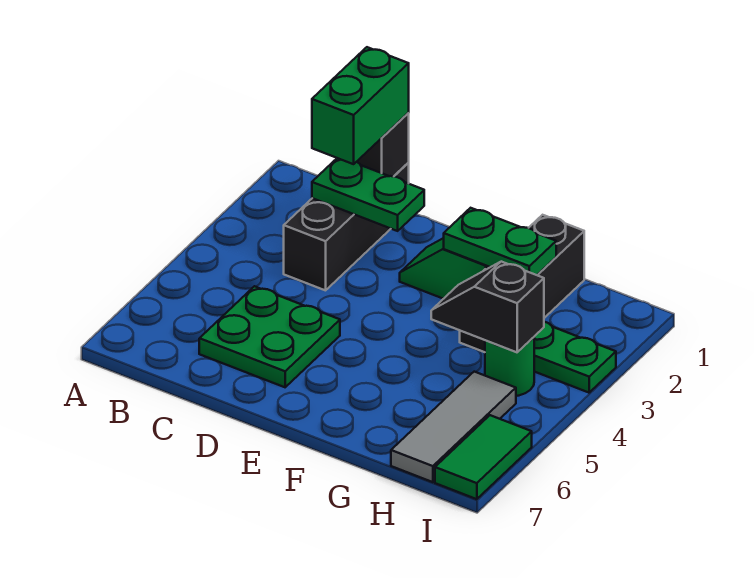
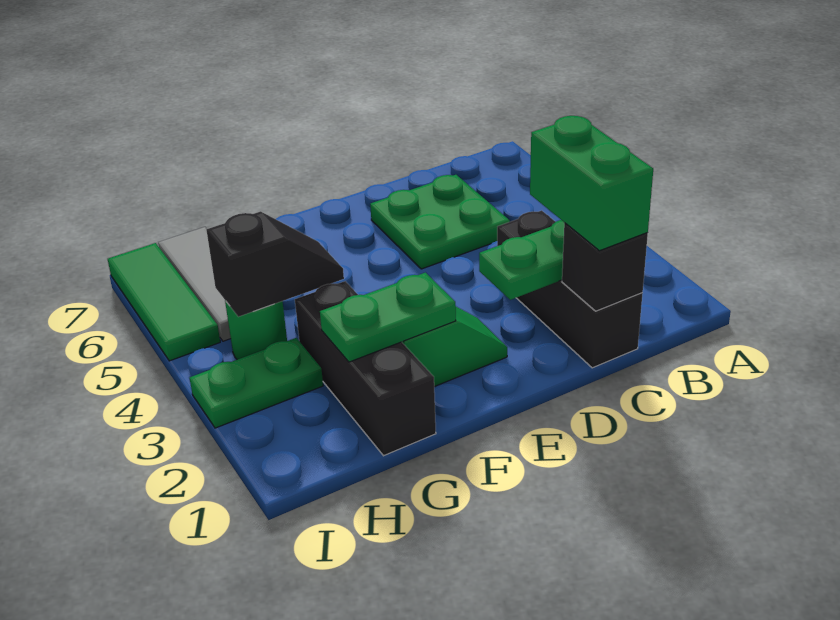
green 1x2 tile [435,415,532,499] -> green 1x3 tile [108,243,220,361]

